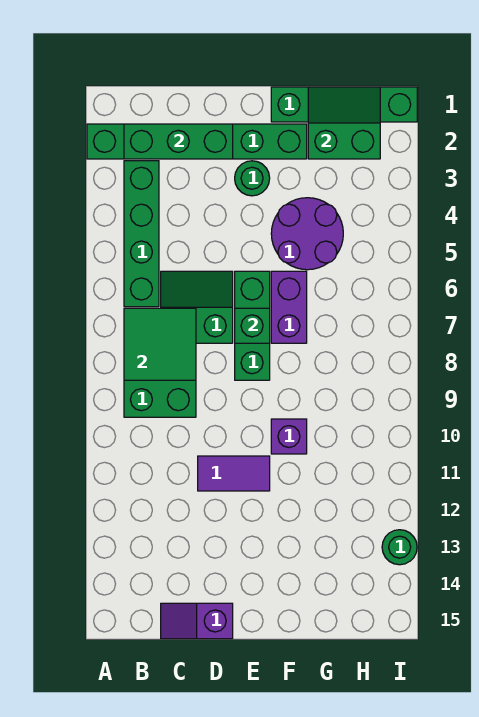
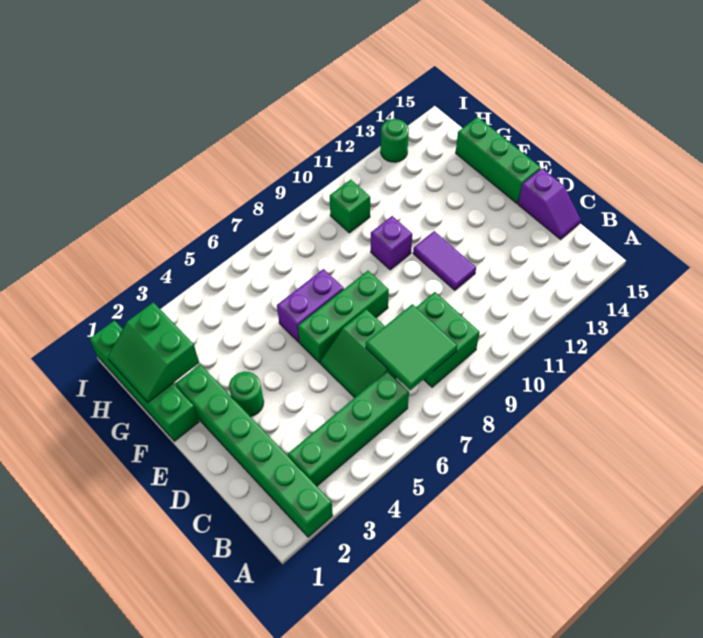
green 1x3 brick [124,124,233,159] -> green 1x3 brick moved to [456,117,541,203]
green 1x1 brick [235,308,270,343] -> green 1x1 brick moved to [330,180,370,233]
purple 2x2 round brick [271,198,343,270] -> none

